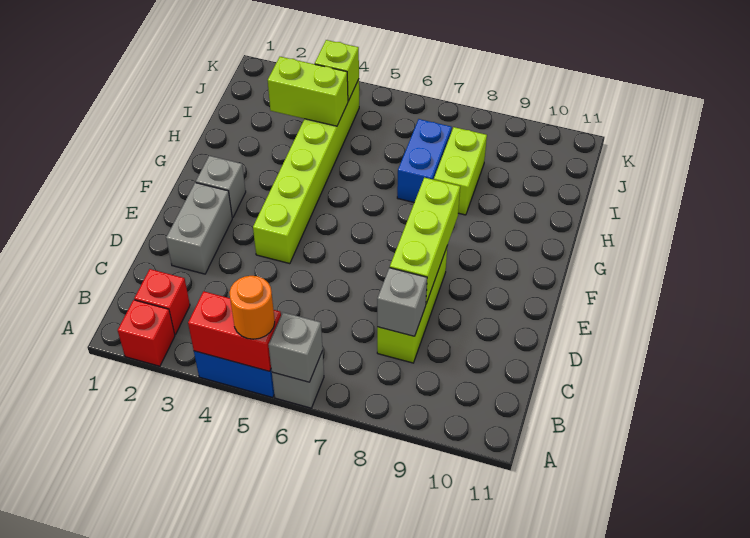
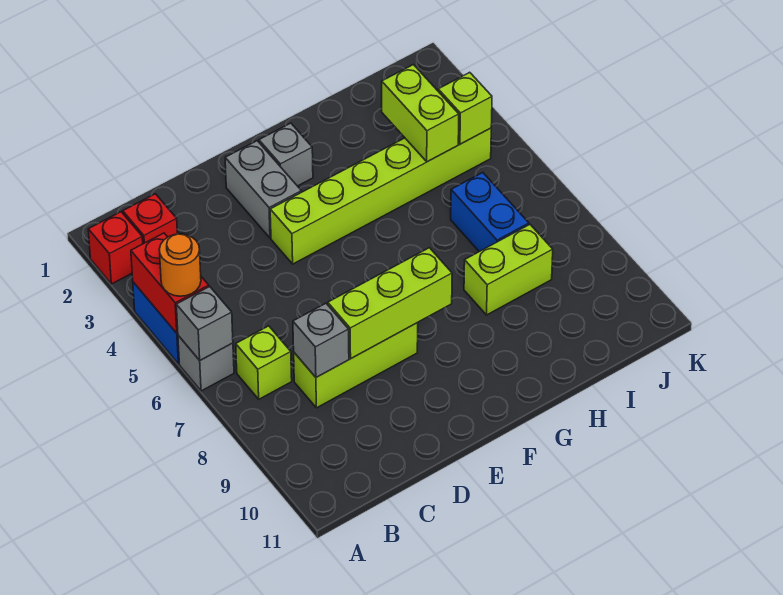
none -> lime 1x1 brick [236,326,292,399]
grey 1x2 brick [166,183,232,274] -> grey 1x2 brick turned to [225,141,301,238]
blue 1x2 brick [397,119,452,202] -> blue 1x2 brick turned to [451,173,529,252]

